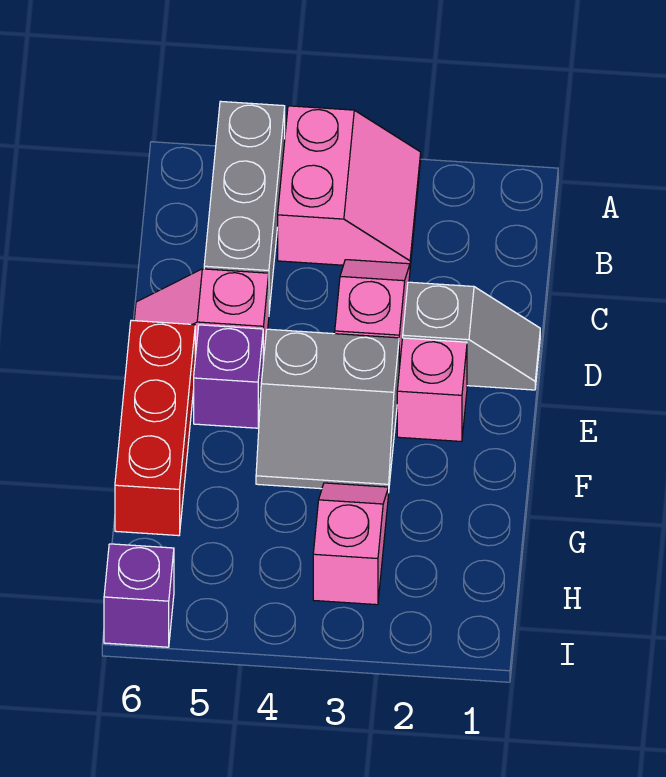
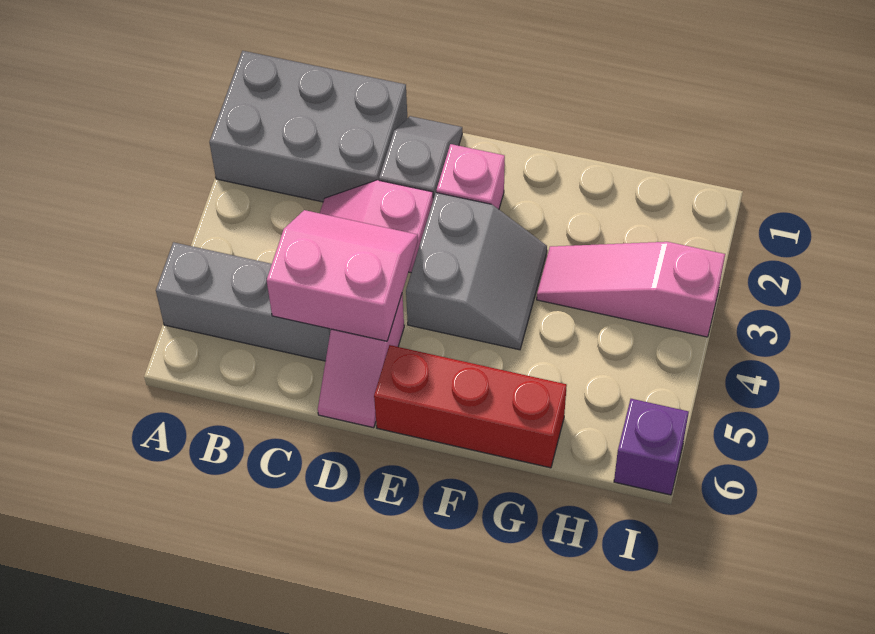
none -> grey 2x3 brick [209,51,407,202]
pink 2x2 slope [278,106,421,266] -> pink 2x2 slope moved to [267,210,418,341]
purple 1x1 brick [194,325,263,428] -> none
pink 1x2 slope [313,483,388,605] -> pink 1x3 slope [537,242,725,337]

